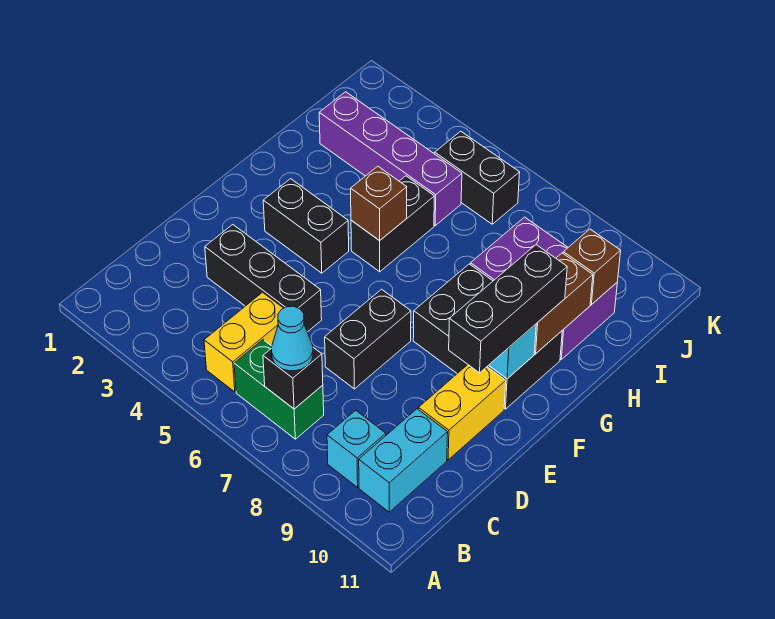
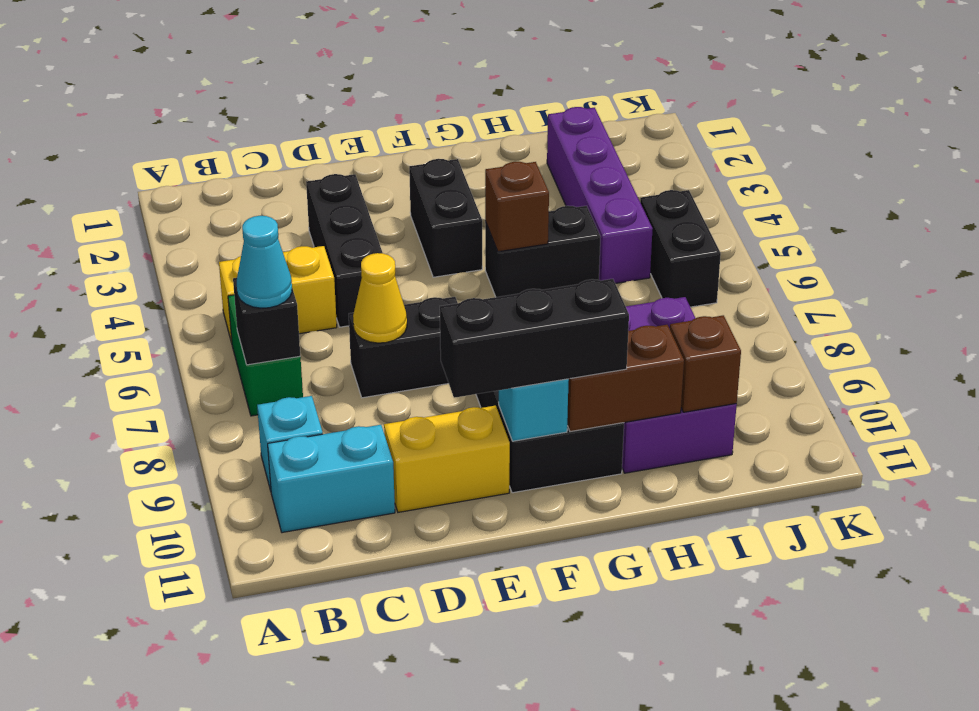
none -> yellow 1x1 cone [353,253,407,343]

